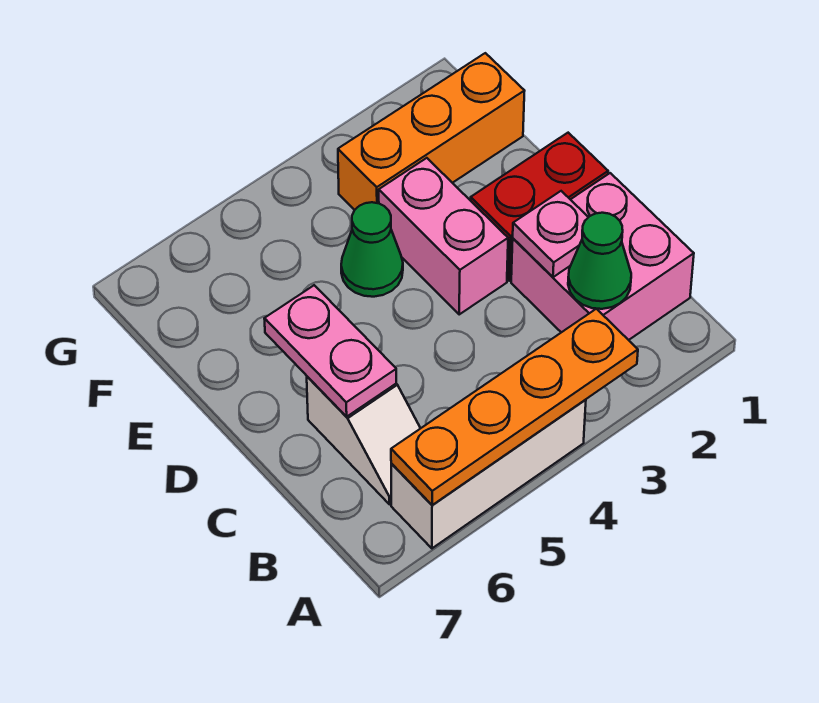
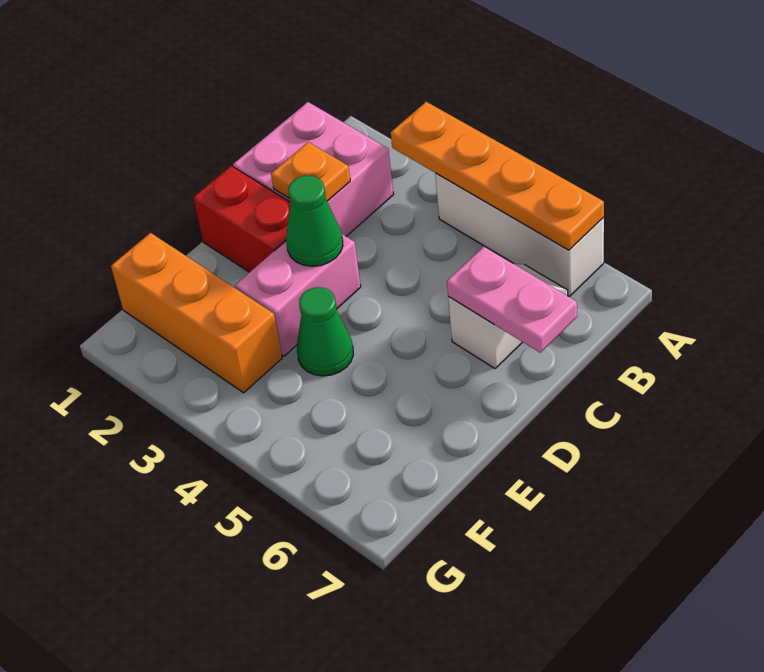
green 1x1 cone [568,213,631,309] -> green 1x1 cone moved to [286,176,343,266]
pink 1x1 plate [513,191,588,277] -> orange 1x1 plate [271,142,350,201]
pink 1x2 plate [264,285,396,417] -> pink 1x2 plate turned to [447,247,577,353]

